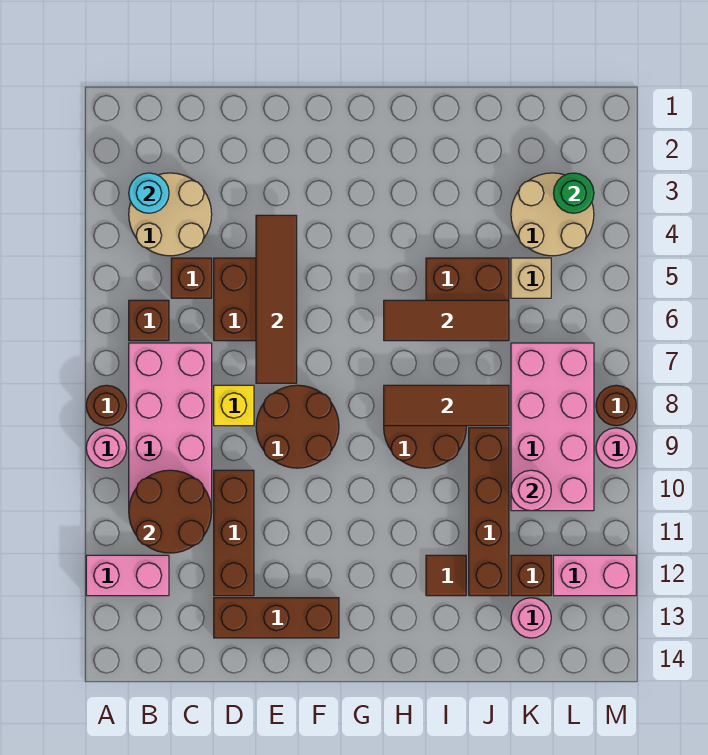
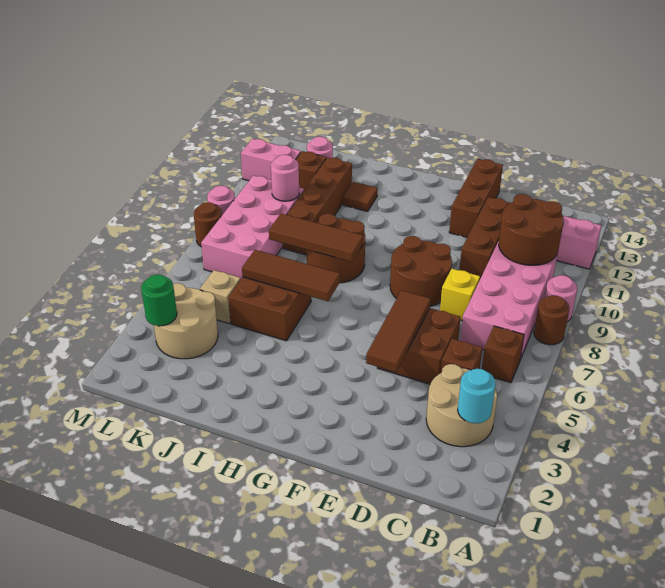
brown 1x3 brick [214,598,339,638] -> brown 1x3 brick turned to [449,159,503,237]
brown 1x4 tile [256,215,297,383] -> brown 1x3 tile [366,290,430,372]

